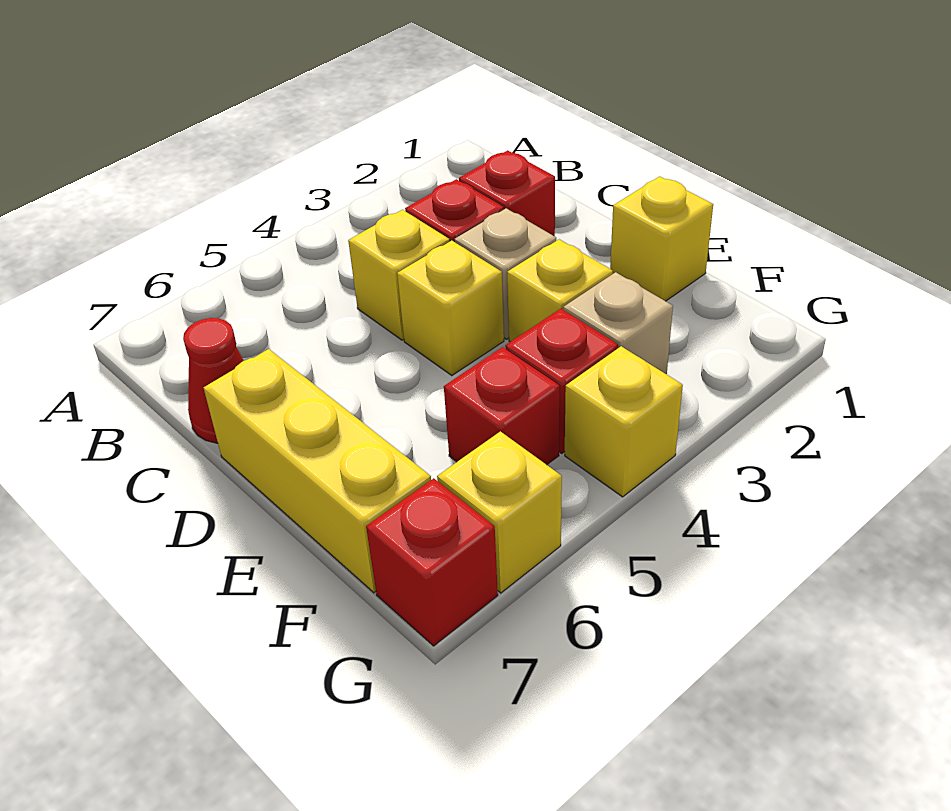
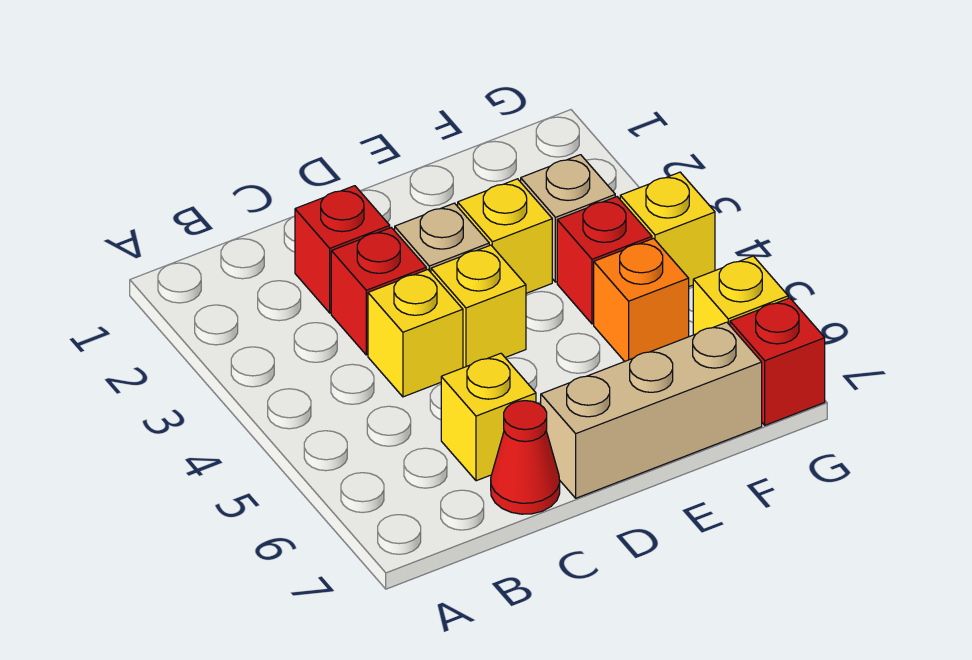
yellow 1x3 brick [204,349,431,593] -> tan 1x3 brick [541,322,762,498]
yellow 1x1 brick [610,176,713,301] -> yellow 1x1 brick moved to [441,353,536,481]
red 1x1 brick [444,347,560,465] -> orange 1x1 brick [594,238,689,361]

